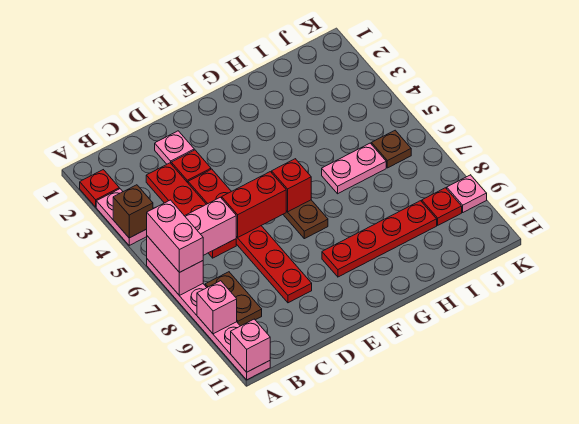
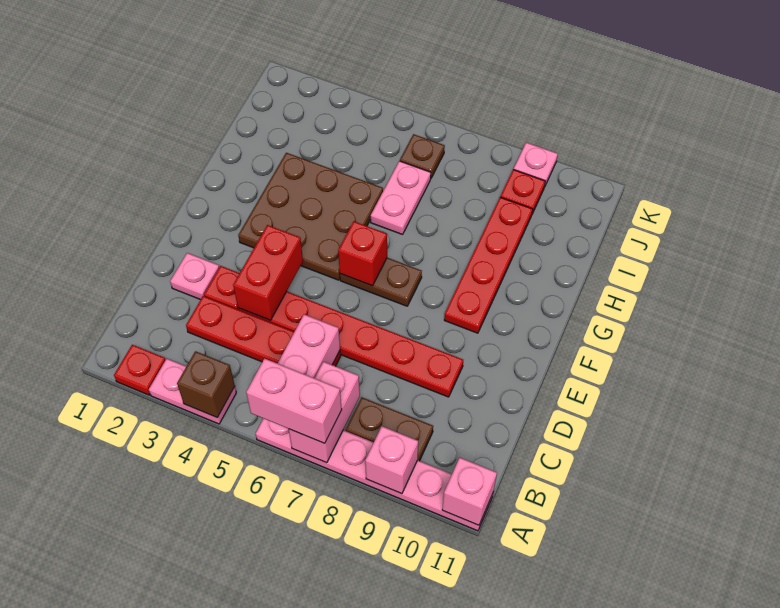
pink 1x2 brick [147,236,203,296] -> pink 1x2 brick turned to [289,362,360,463]
red 1x2 brick [222,172,286,238] -> red 1x2 brick moved to [233,225,303,320]
none -> brown 3x3 plate [238,153,383,280]

